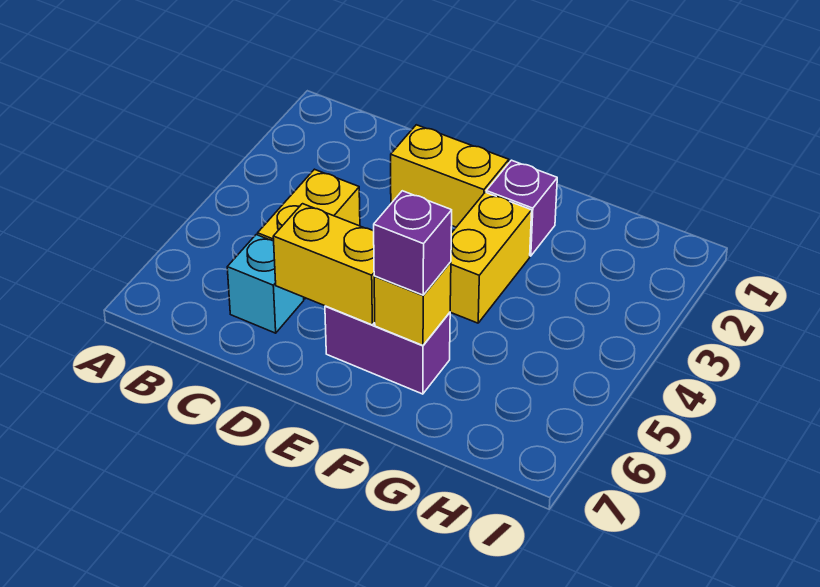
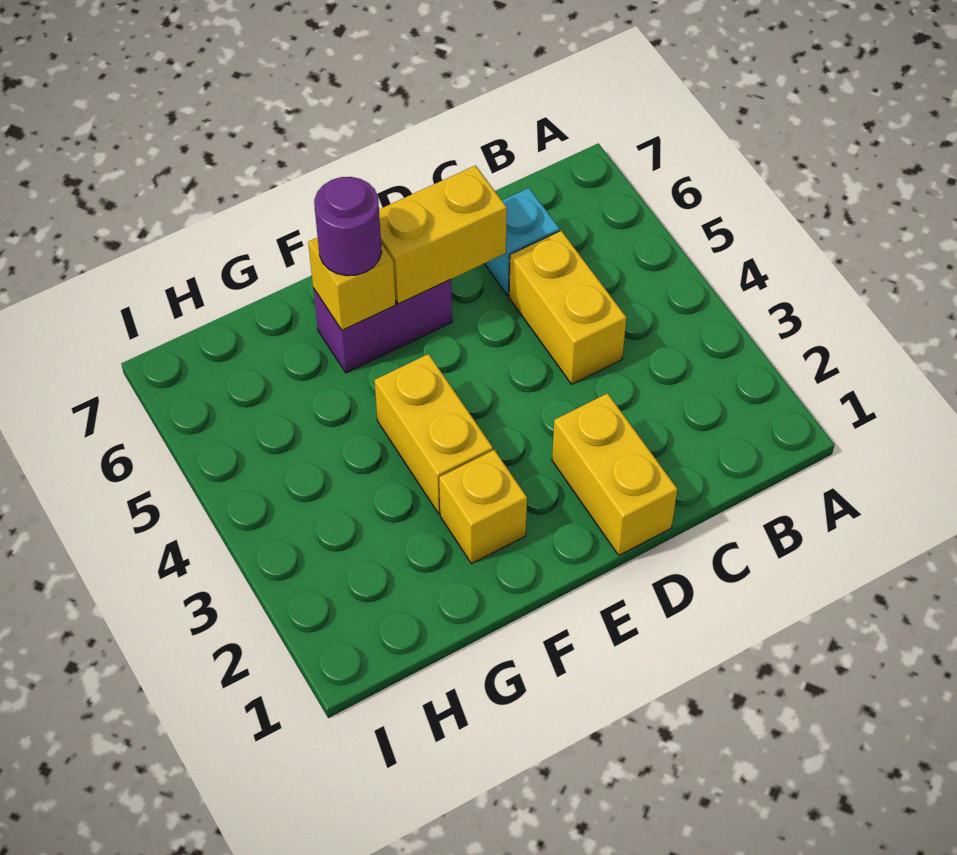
yellow 1x2 brick [391,125,509,227] -> yellow 1x2 brick turned to [552,393,677,555]
purple 1x1 brick [486,160,557,256] -> yellow 1x1 brick [439,450,527,564]
purple 1x1 brick [374,191,452,295] -> purple 1x1 round brick [314,177,382,276]

